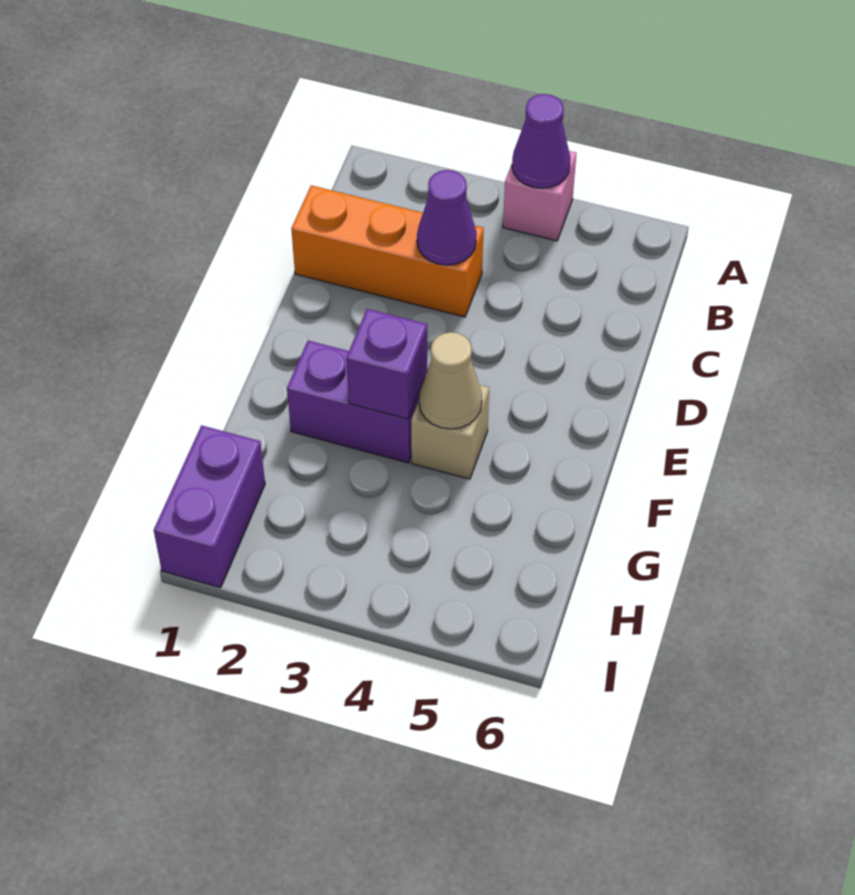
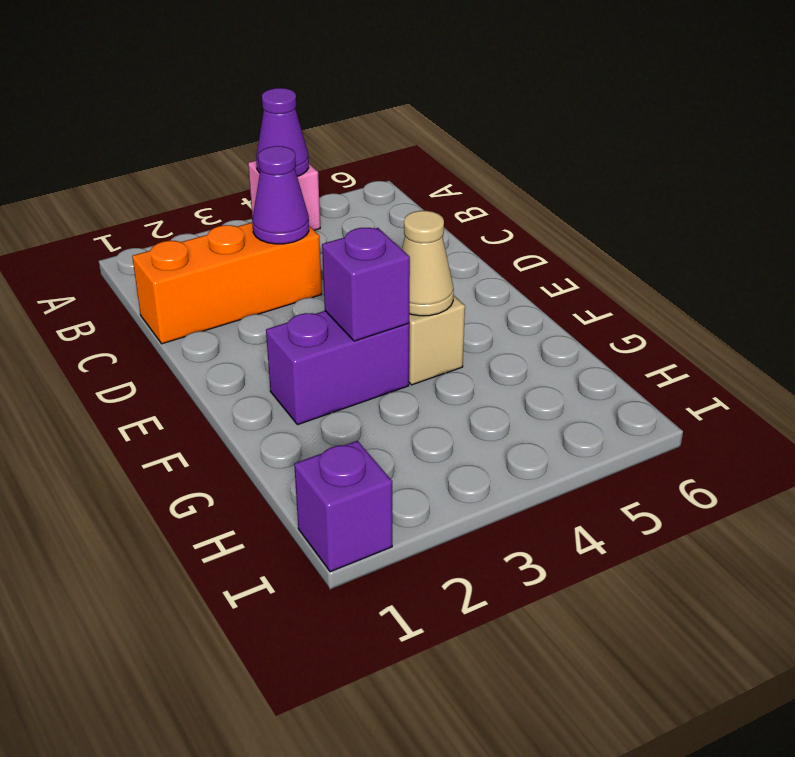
purple 1x2 brick [154,425,265,588] -> purple 1x1 brick [294,441,392,572]

